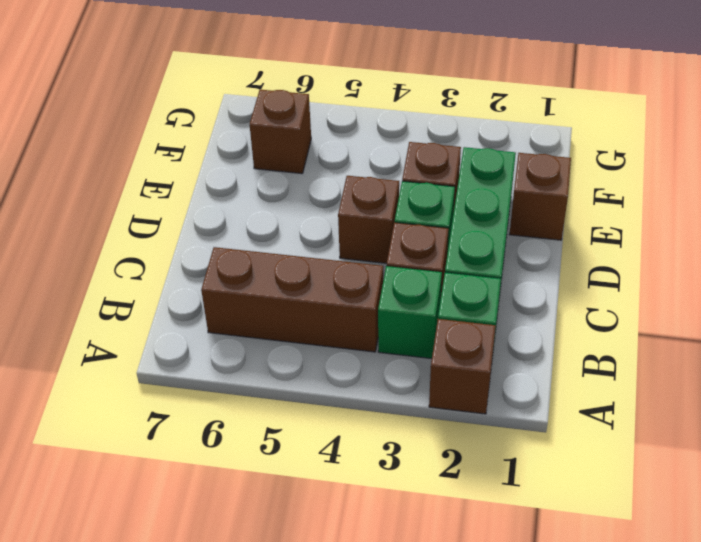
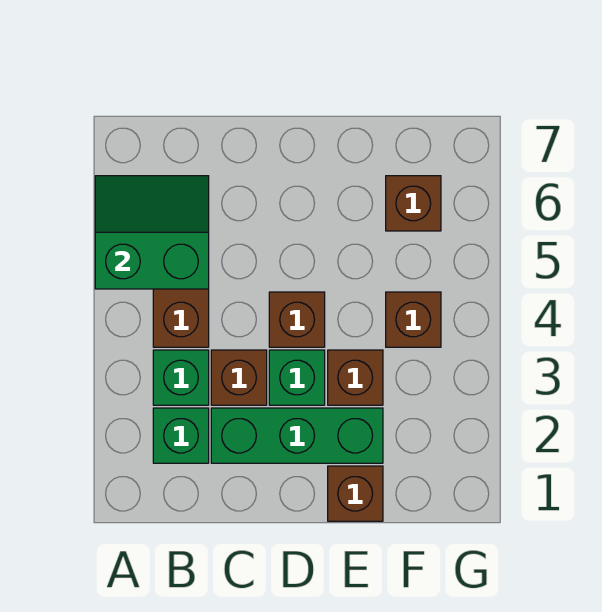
brown 1x1 brick [429,319,496,414] -> brown 1x1 brick moved to [386,292,441,347]
none -> green 2x2 slope [95,176,209,289]

